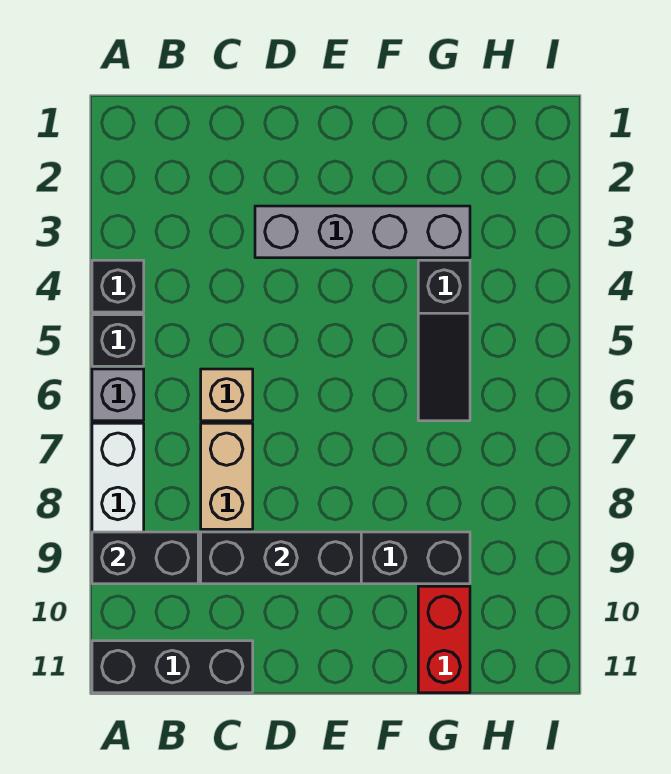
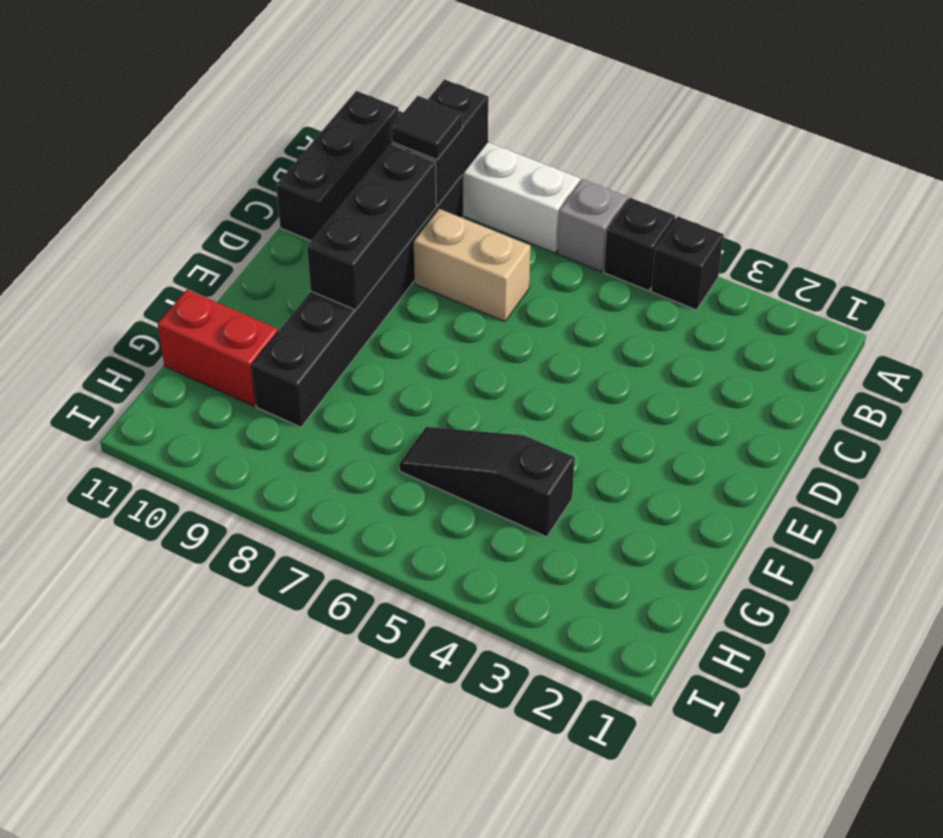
none -> black 1x1 tile [392,96,462,160]
tan 1x1 brick [201,369,253,421] -> none
grey 1x4 brick [255,206,470,258] -> none

